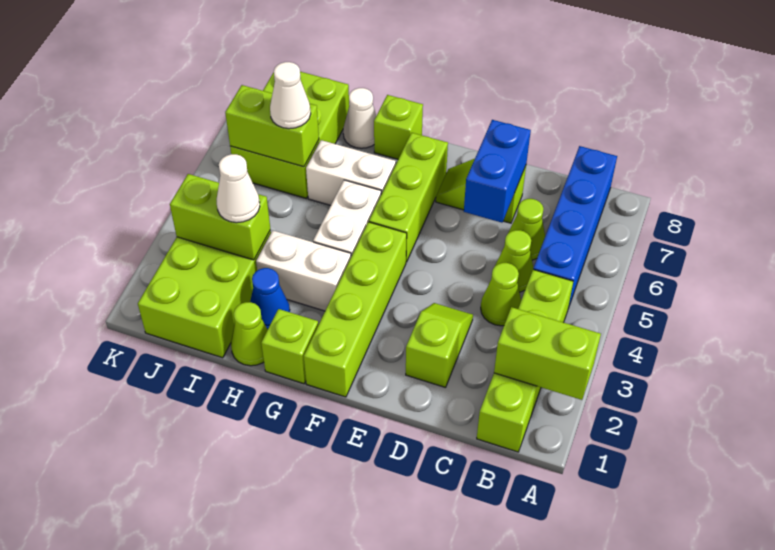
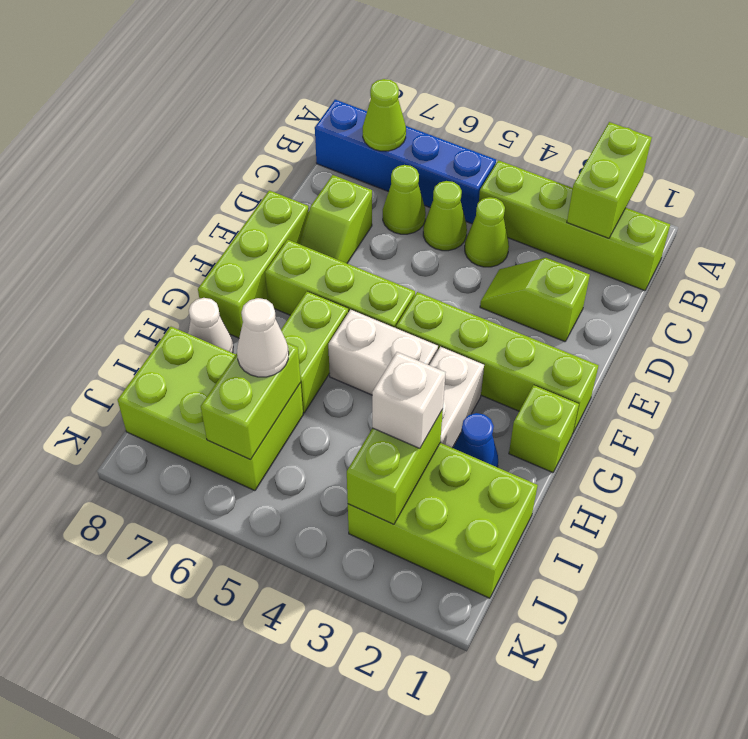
blue 1x2 brick [464,120,531,223] -> none
white 1x2 brick [306,140,396,205] -> lime 1x2 brick [281,291,349,413]
lime 1x1 brick [374,95,423,159] -> lime 1x3 brick [198,190,309,338]
lime 1x1 cone [231,302,268,366] -> lime 1x1 cone moved to [363,79,406,151]
white 1x1 cone [216,154,260,223] -> white 1x1 brick [372,352,446,448]

